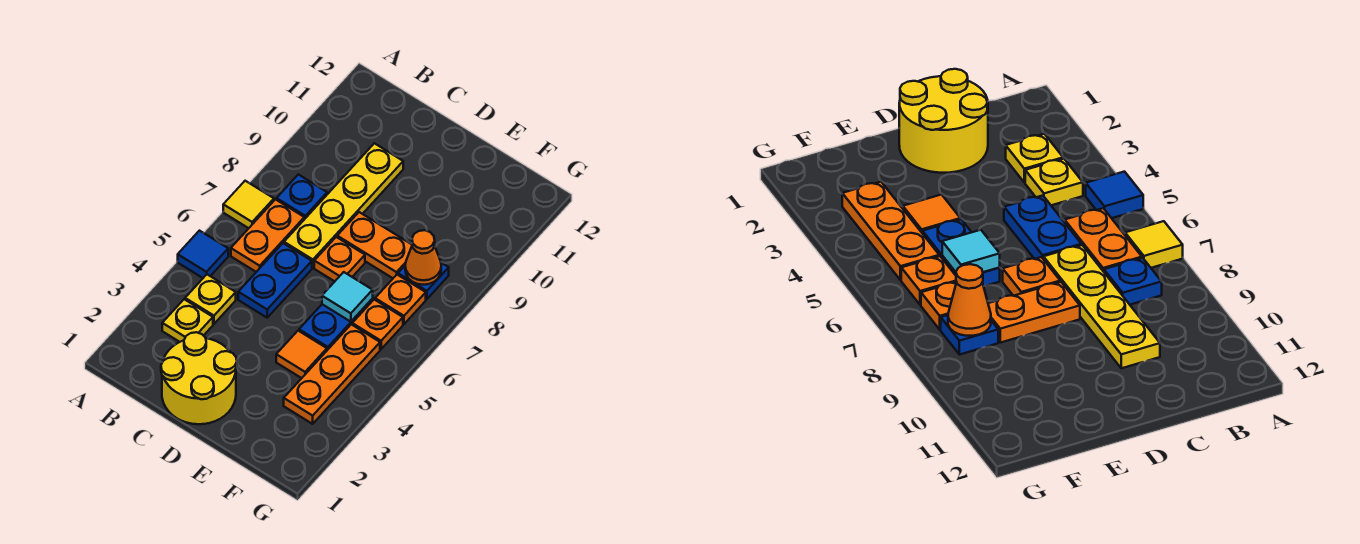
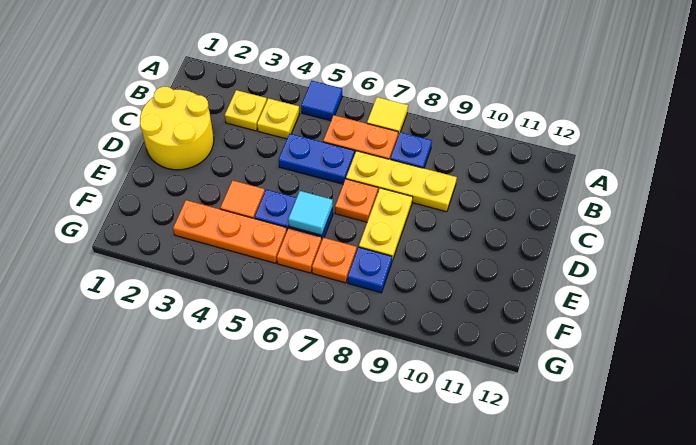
yellow 1x4 plate [284,143,403,268] -> yellow 1x3 plate [346,151,457,212]
orange 1x2 plate [337,212,412,278] -> yellow 1x2 plate [359,188,413,261]
orange 1x1 cone [405,230,441,285] -> none

